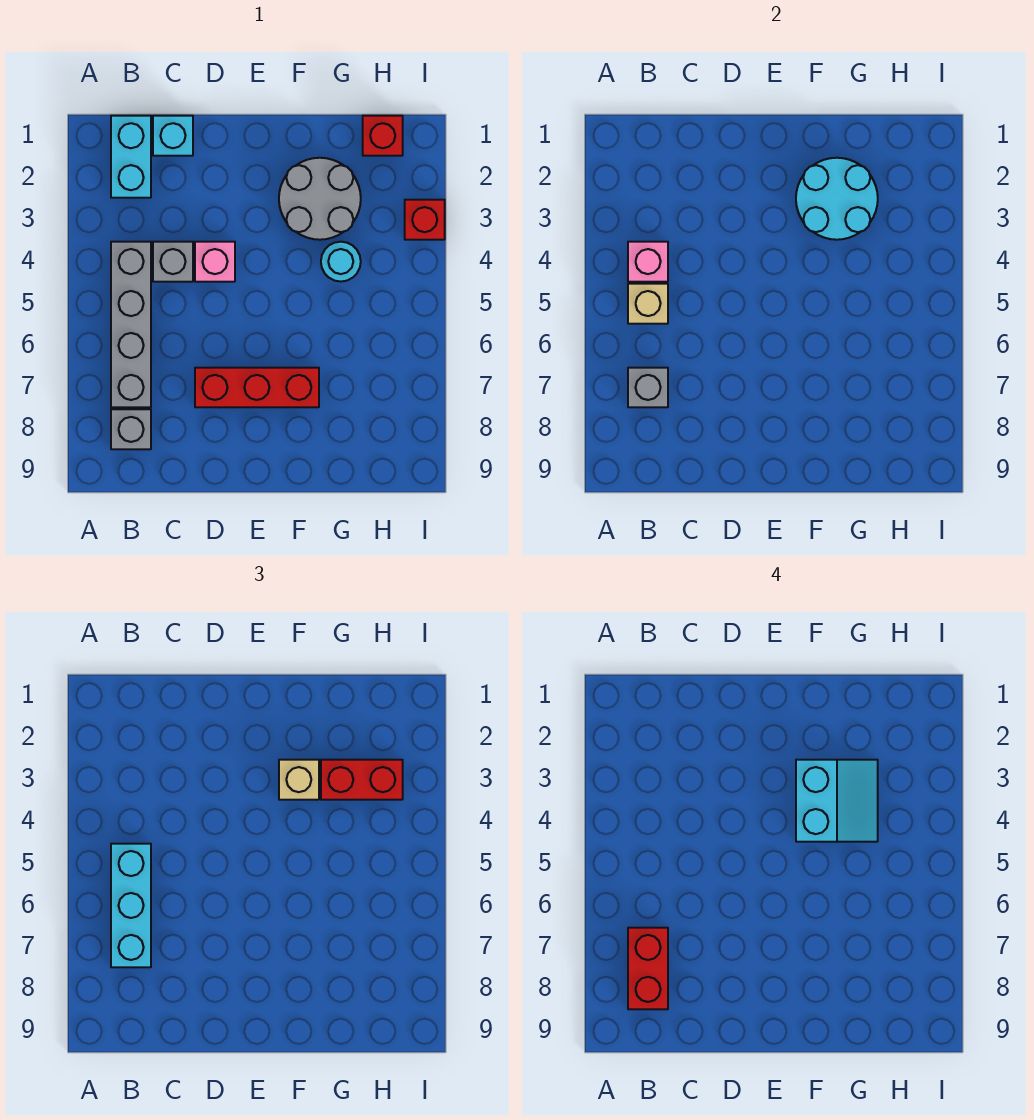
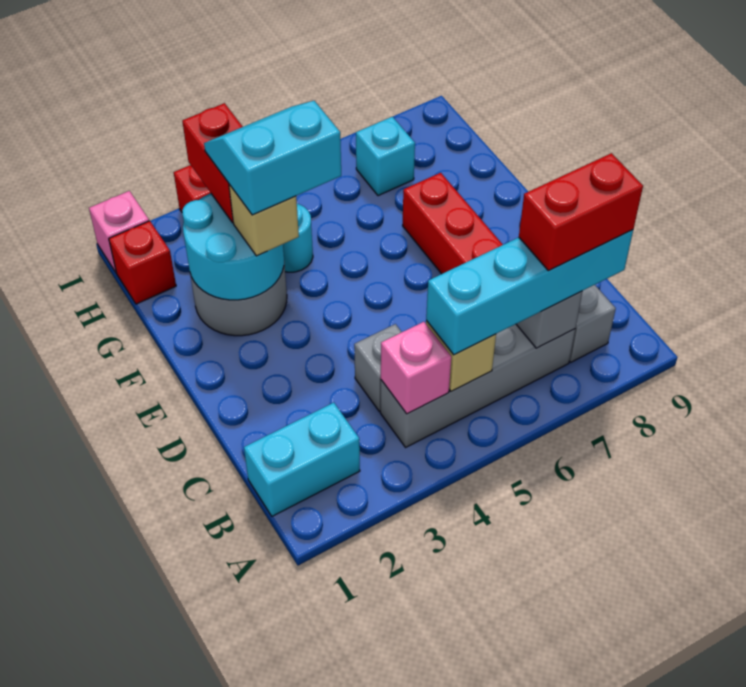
cyan 1x3 brick [111,844,151,967] -> cyan 1x4 brick [426,230,633,355]
cyan 1x1 brick [153,116,193,156] -> cyan 1x1 brick moved to [356,117,415,196]
pink 1x1 brick [195,242,235,282] -> pink 1x1 brick moved to [89,191,149,272]

